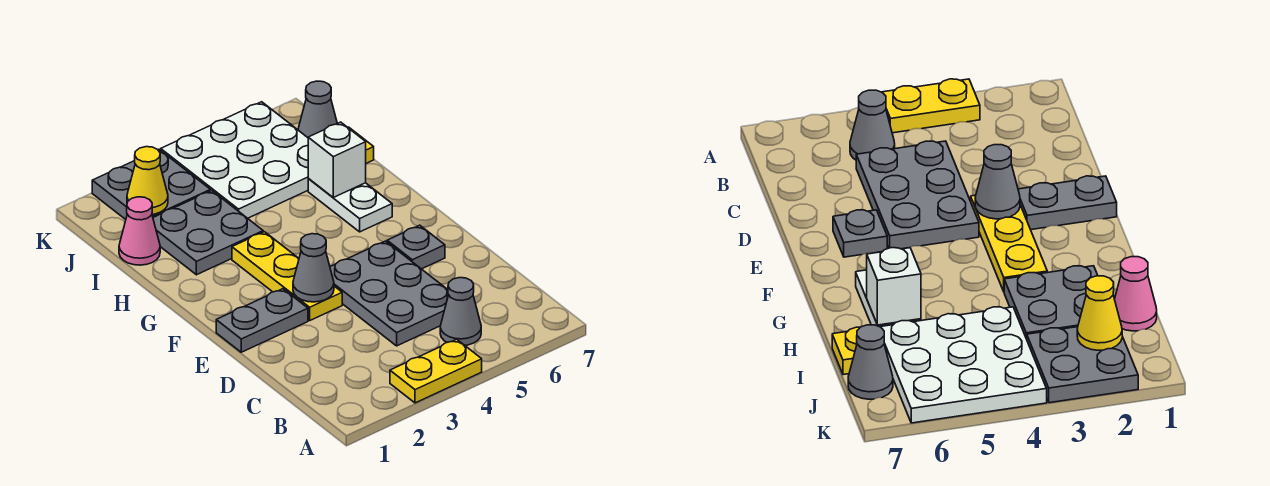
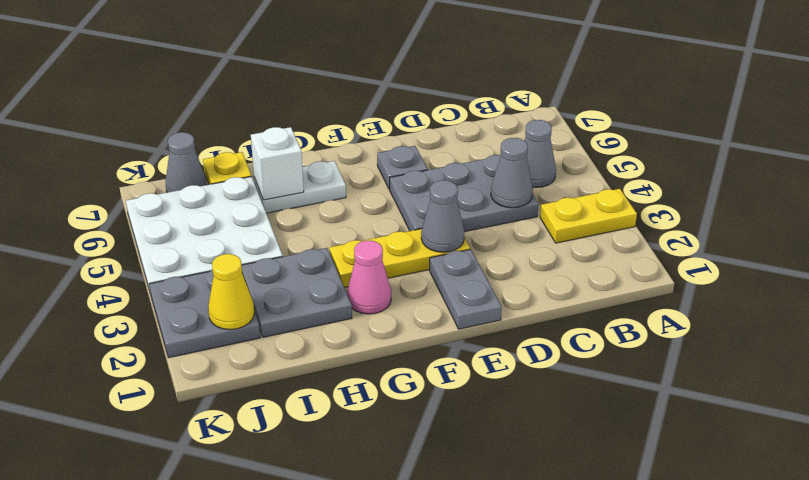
yellow 1x2 plate [390,339,482,403] -> yellow 1x2 plate turned to [540,189,637,243]
none -> grey 1x1 cone [491,138,533,208]
pink 1x1 cone [119,197,160,265] -> pink 1x1 cone moved to [347,241,391,314]

